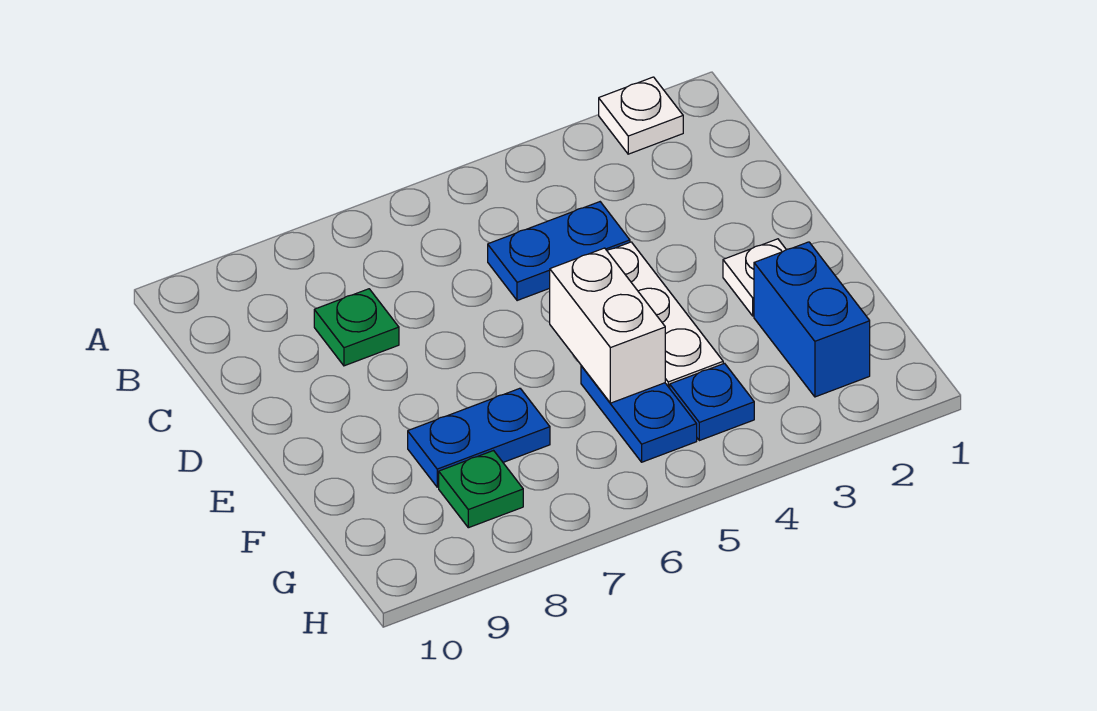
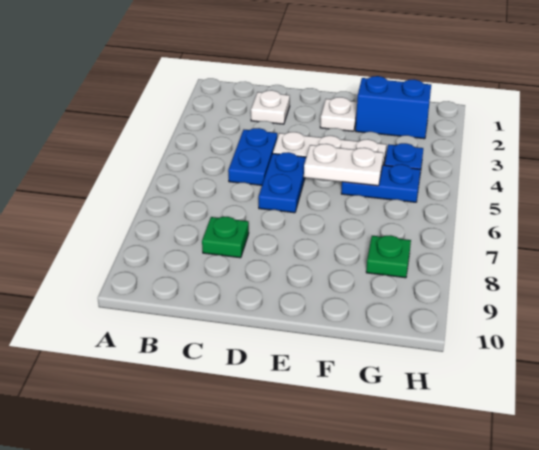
white 1x1 plate [599,77,683,154] -> white 1x1 plate moved to [251,90,290,124]
white 1x2 brick [550,248,665,403] -> white 1x2 plate [304,144,383,186]
blue 1x2 plate [408,388,550,487] -> blue 1x2 plate moved to [259,152,306,213]

